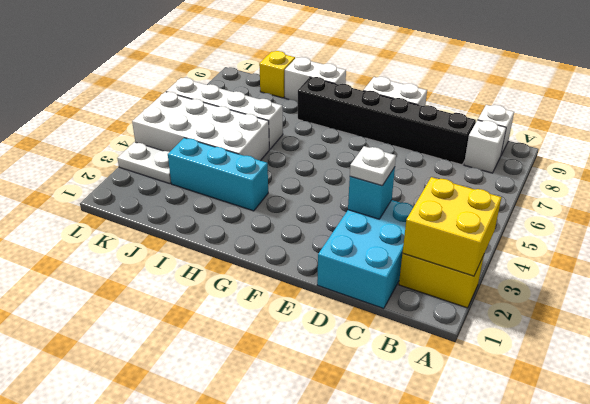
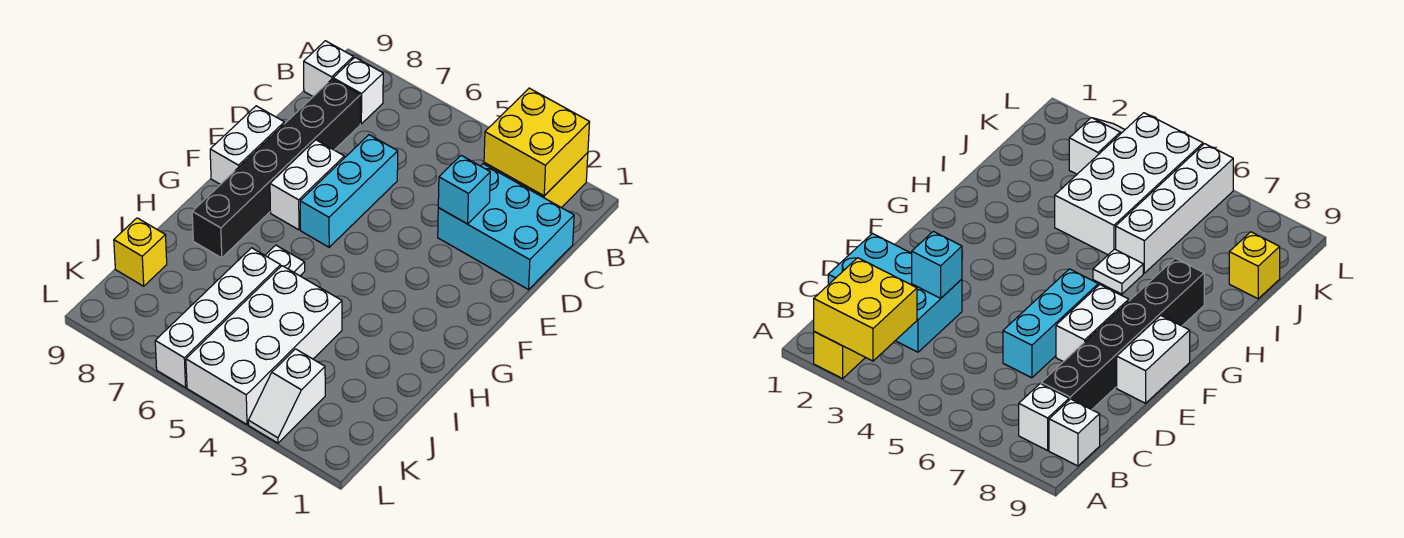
white 1x1 plate [350,146,396,186] -> white 1x1 plate moved to [265,245,305,276]
cyan 1x3 brick [168,138,268,211] -> cyan 1x3 brick moved to [300,135,398,247]
white 1x2 brick [285,57,346,102] -> white 1x2 brick moved to [270,140,344,230]
white 1x2 plate [117,142,171,184] -> white 1x2 slope [248,349,325,443]

